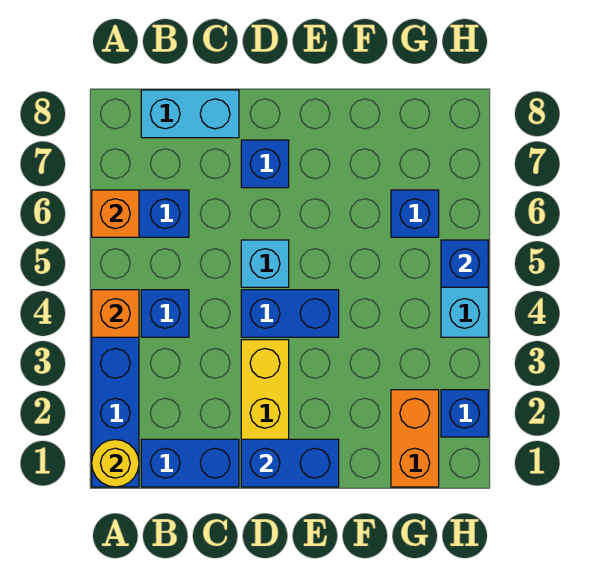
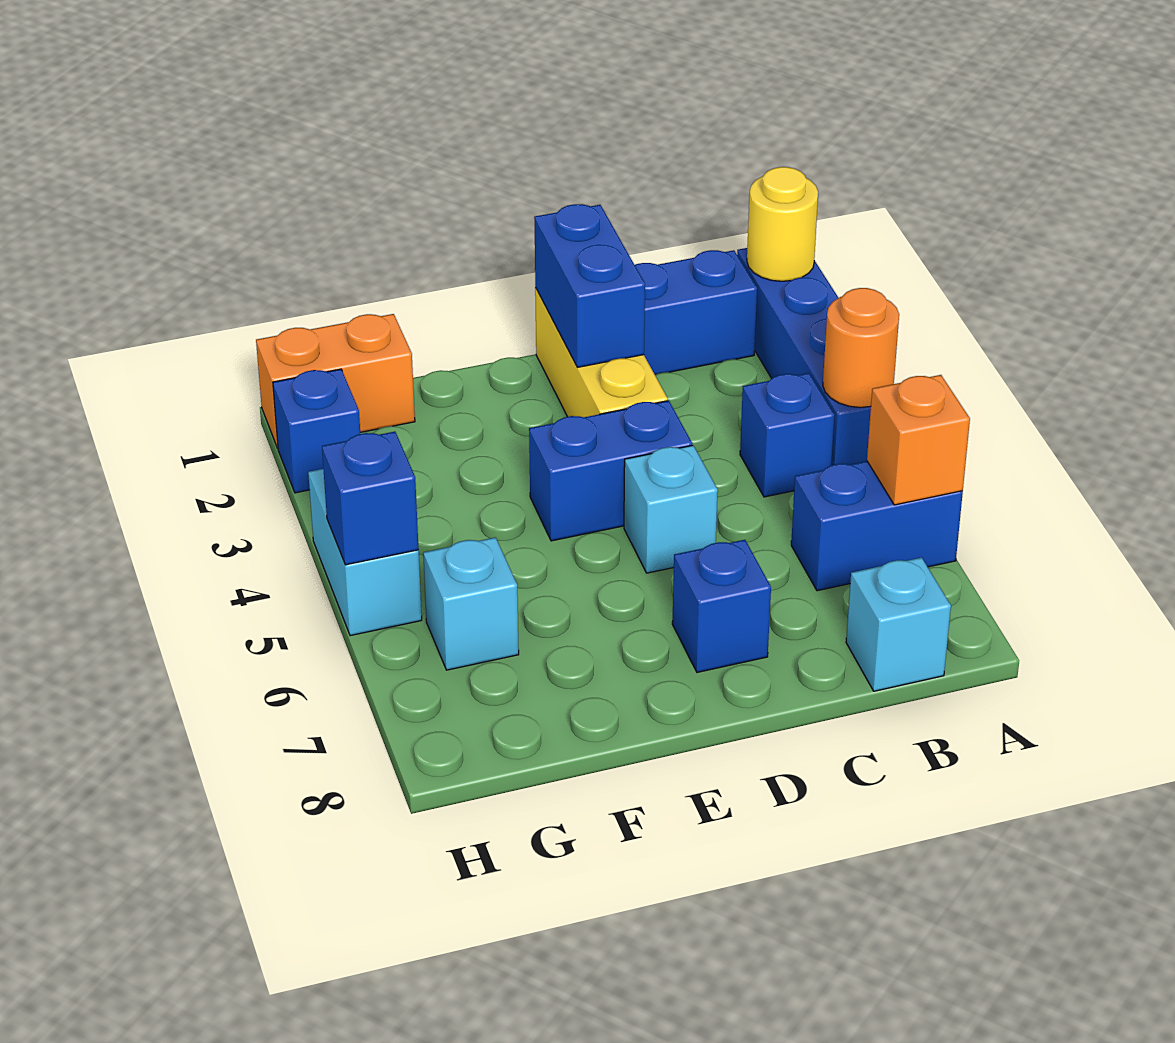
orange 1x1 brick [92,290,139,337] -> orange 1x1 round brick [823,288,899,407]
cyan 1x2 brick [141,90,239,138] -> cyan 1x1 brick [846,558,951,691]
blue 1x2 brick [241,439,339,487] -> blue 1x2 brick turned to [534,204,645,367]
orange 1x2 brick [391,390,439,487] -> orange 1x2 brick turned to [256,314,415,448]
blue 1x1 brick [391,190,439,237] -> cyan 1x1 brick [423,537,519,670]

